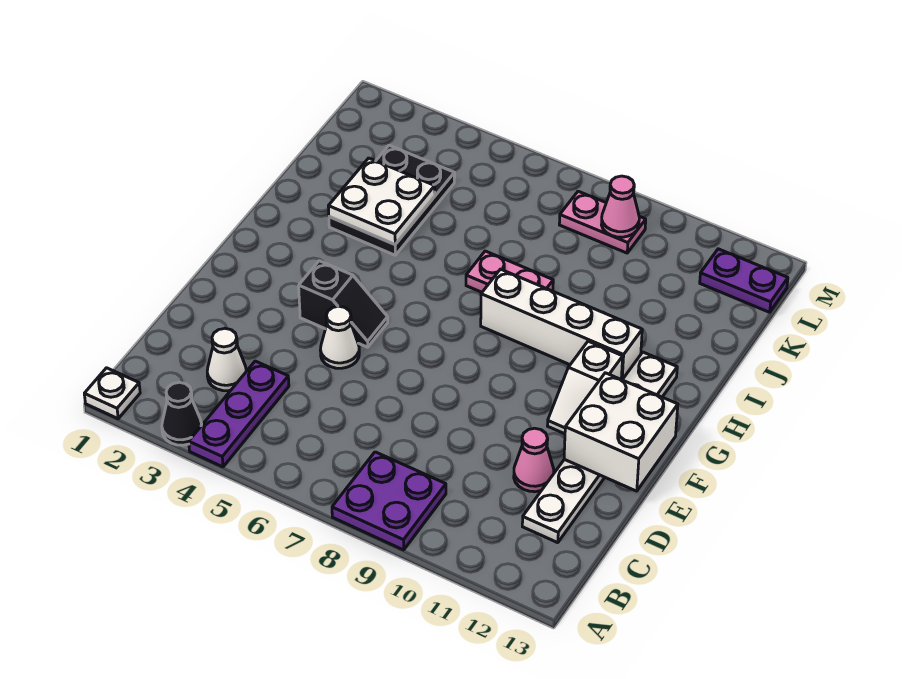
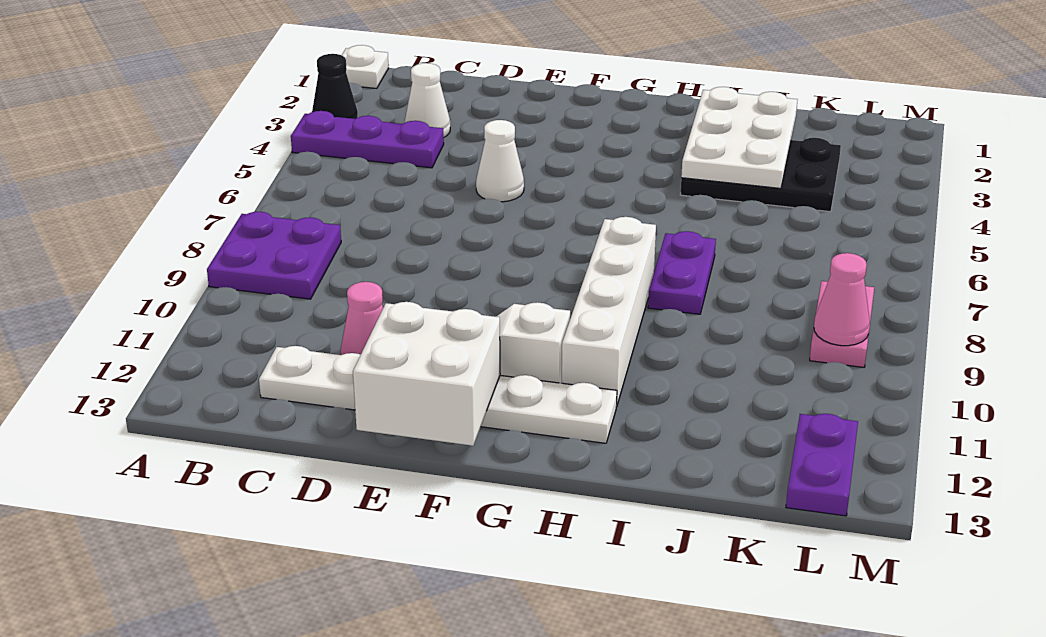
black 1x2 slope [299,261,388,347] -> none
white 2x2 plate [328,158,435,244] -> white 2x3 plate [681,87,797,188]
pink 1x2 plate [466,251,553,292] -> purple 1x2 plate [648,231,716,314]

